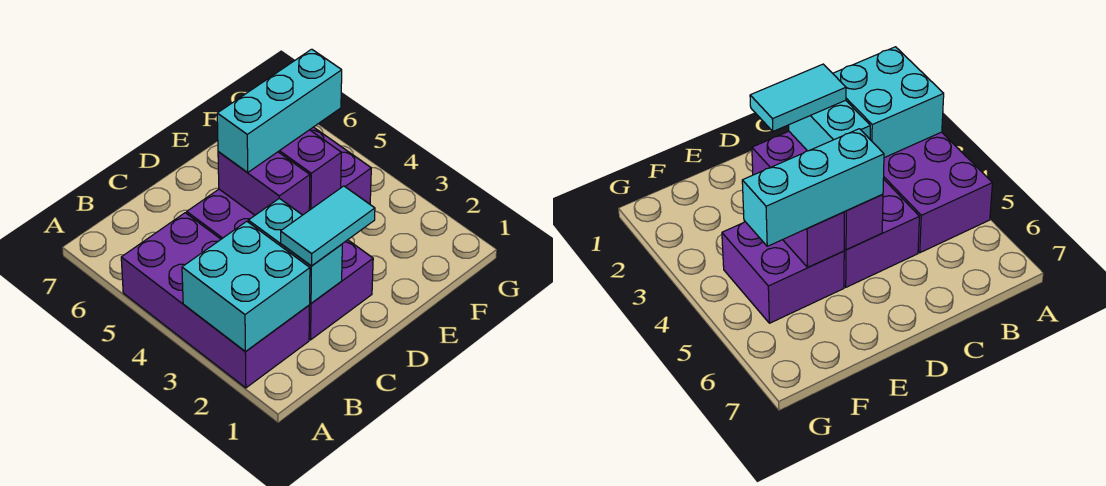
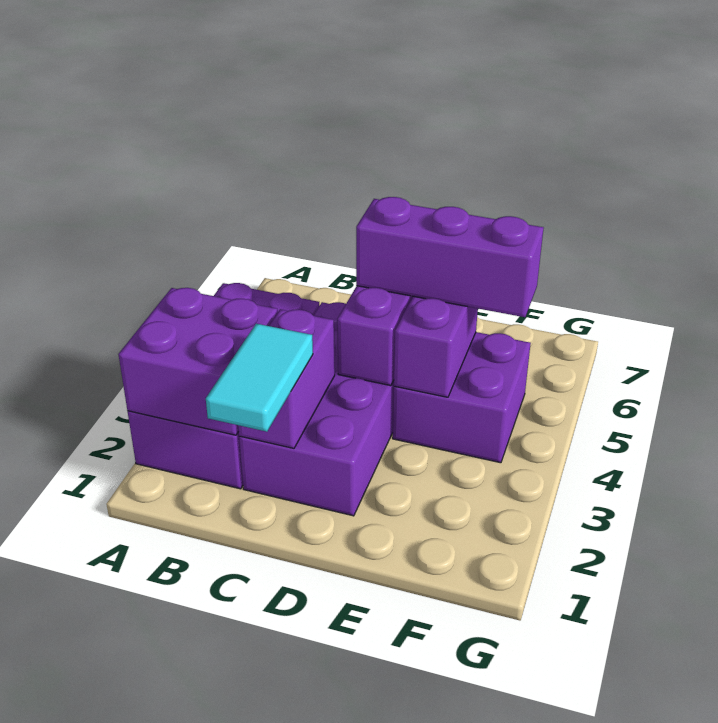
cyan 2x2 brick [182,221,310,351] -> purple 2x2 brick [118,288,278,435]
cyan 1x2 brick [248,198,342,303] -> purple 1x2 brick [238,309,335,448]
cyan 1x2 tile [281,186,375,266] -> cyan 1x2 tile turned to [206,324,313,432]
cyan 1x3 brick [217,49,342,173] -> purple 1x3 brick [356,197,544,317]

